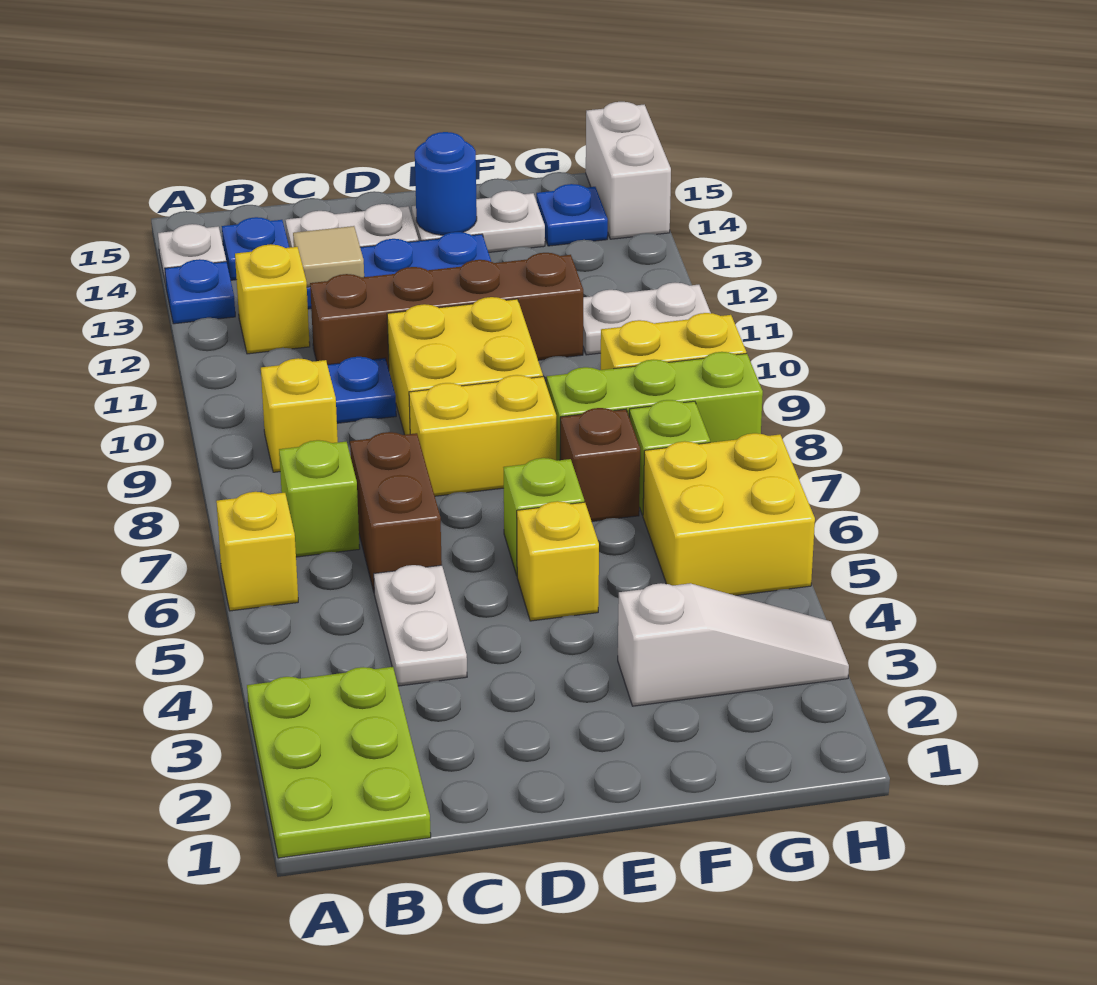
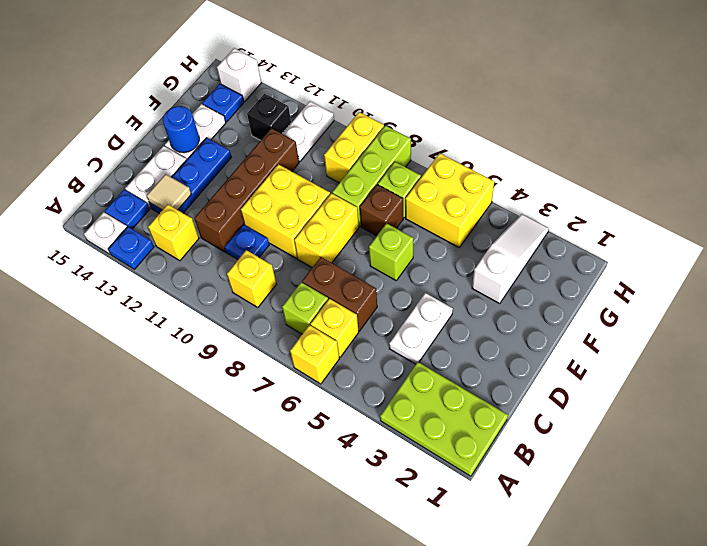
white 1x2 plate [374,565,467,686] -> white 1x2 plate turned to [389,293,453,364]
yellow 1x1 brick [517,501,599,621] -> yellow 1x1 brick moved to [311,299,359,357]
none -> black 1x1 brick [247,94,291,140]
white 1x2 brick [586,102,671,239] -> white 1x1 brick [217,48,261,102]

